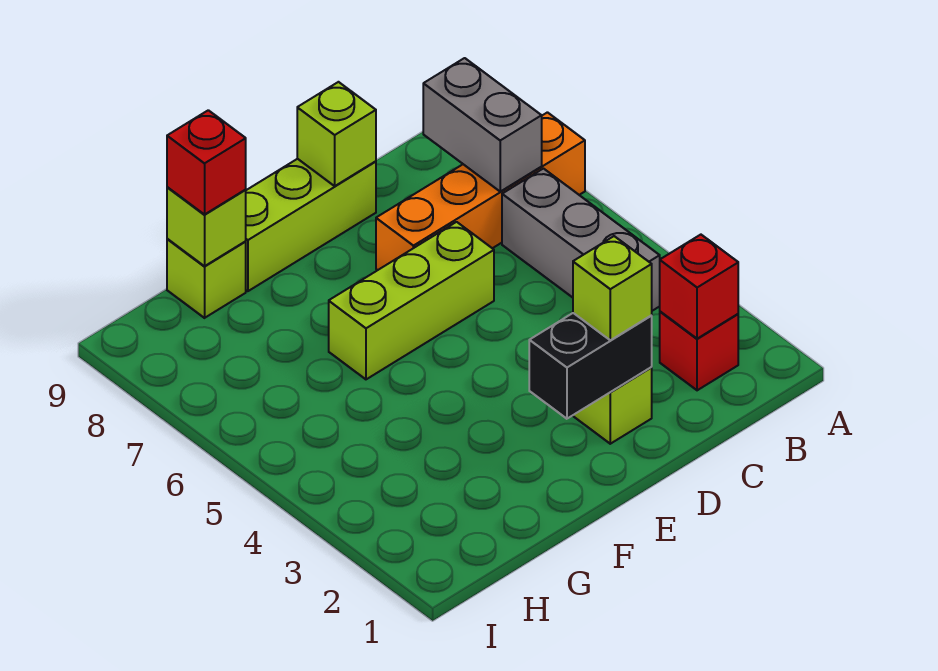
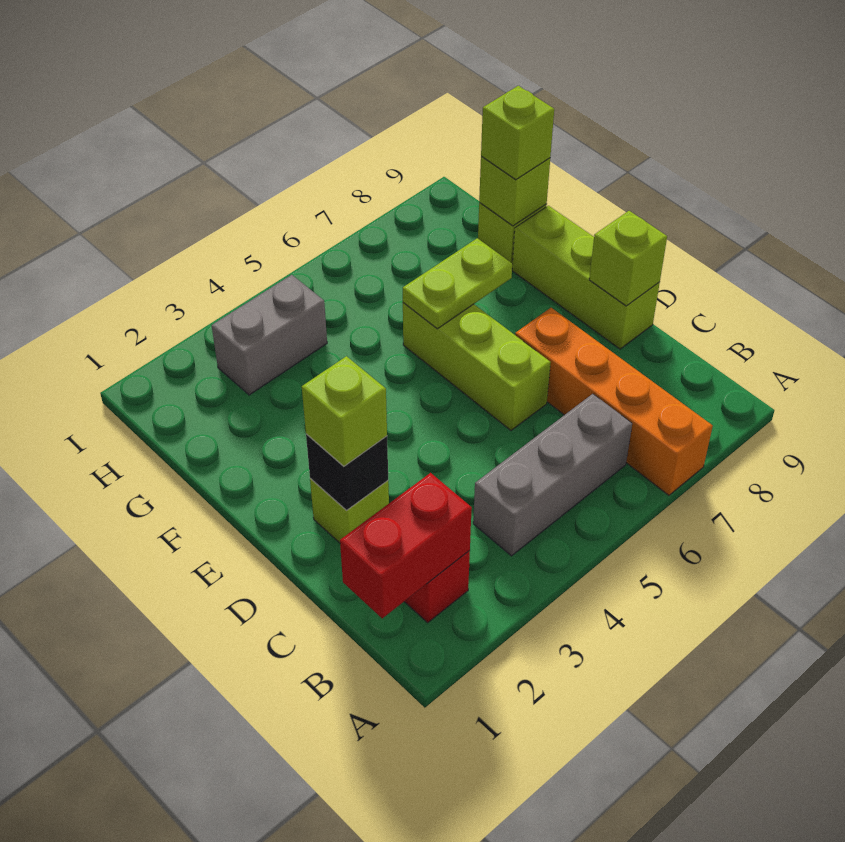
red 1x1 brick [660,235,738,339] -> red 1x2 brick [340,473,472,618]
grey 1x2 brick [423,58,542,192] -> grey 1x2 brick moved to [212,275,327,395]
black 1x2 brick [529,313,652,419] -> black 1x1 brick [306,434,388,510]
none -> lime 1x2 plate [403,238,512,329]
red 1x1 brick [167,110,246,214] -> lime 1x1 brick [481,86,554,180]

